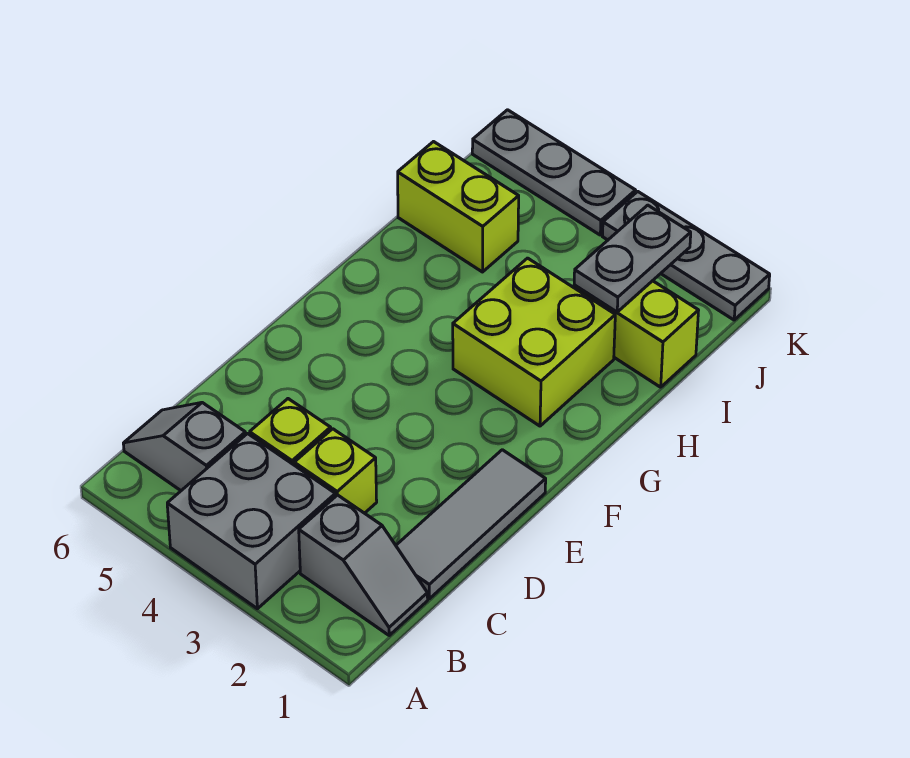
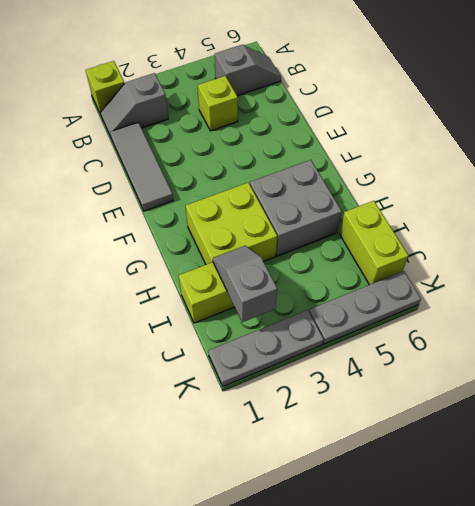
grey 2x2 brick [167,434,335,609] -> grey 2x2 brick moved to [250,160,342,256]
lime 1x1 brick [294,429,377,513] -> lime 1x1 brick moved to [86,61,124,114]
grey 1x2 plate [574,205,691,312] -> grey 1x2 slope [213,246,277,322]
lime 1x2 brick [398,142,519,272] -> lime 1x2 brick turned to [339,201,408,285]

